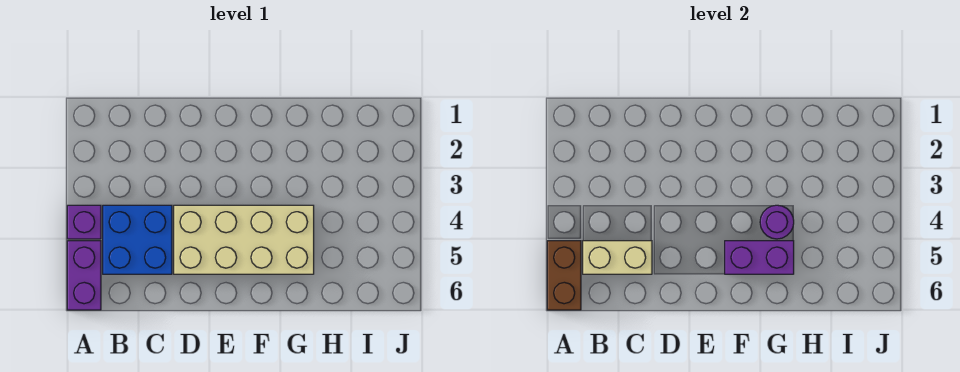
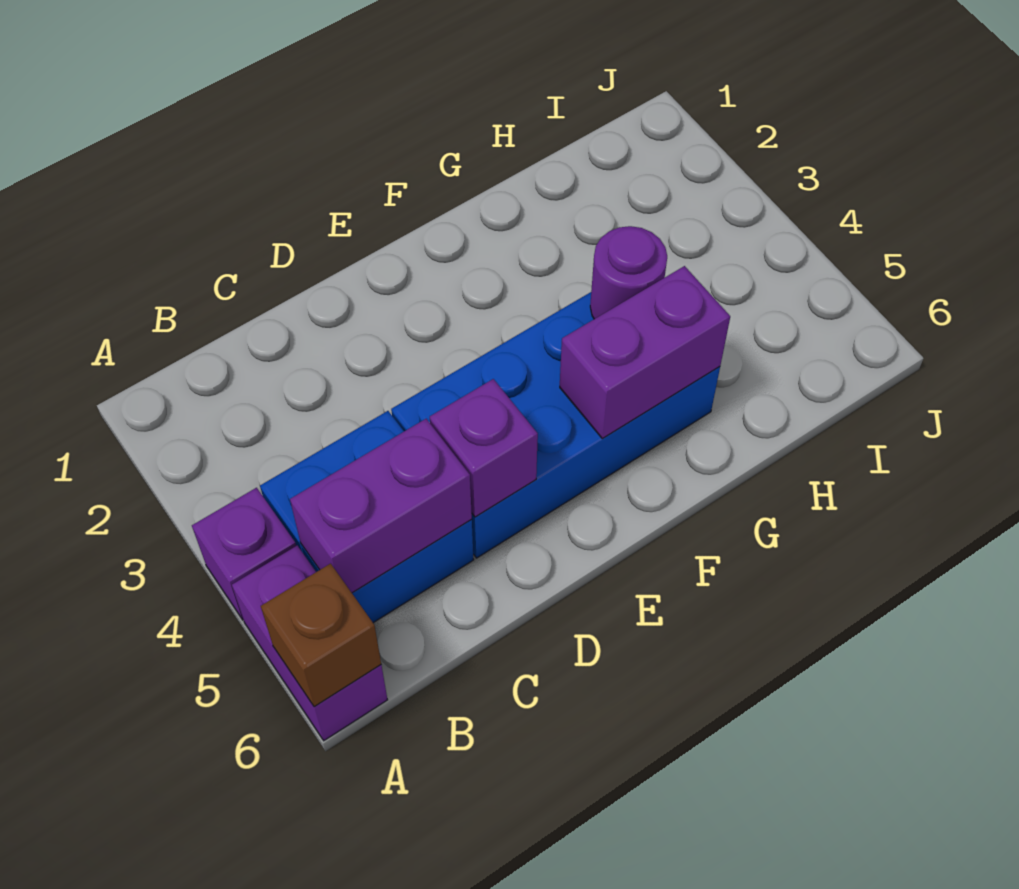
brown 1x2 brick [547,241,581,310] -> brown 1x1 brick [261,564,381,707]
tan 1x2 brick [583,241,652,274] -> purple 1x2 brick [290,419,472,593]
tan 2x4 brick [174,205,314,274] -> blue 2x4 brick [391,292,720,558]
none -> purple 1x1 brick [430,379,538,517]

